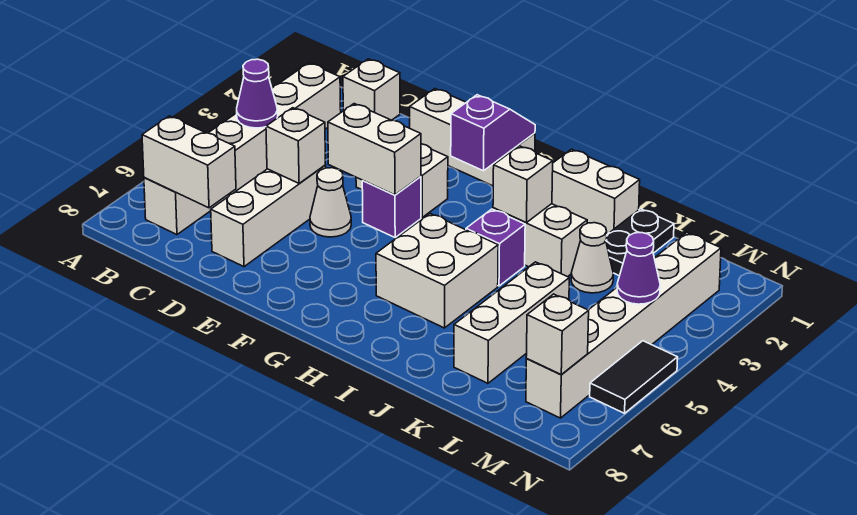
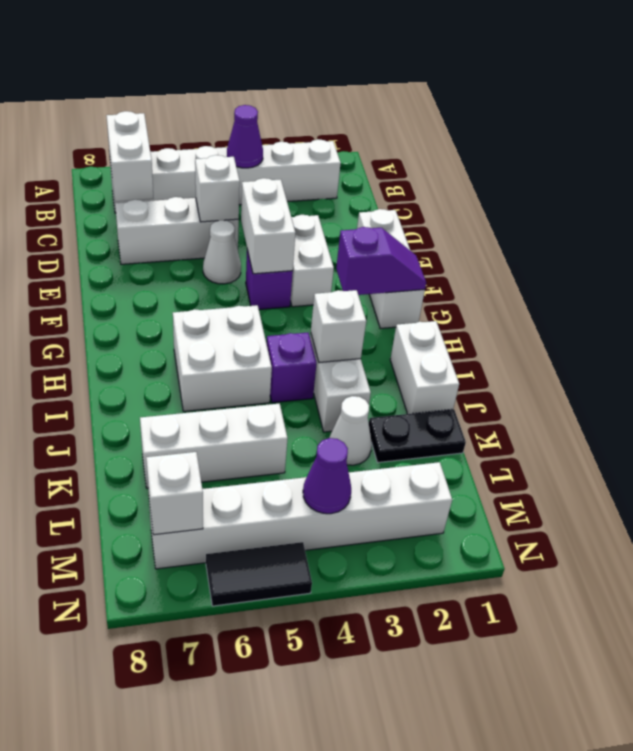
white 1x1 brick [343,59,400,120] -> none

